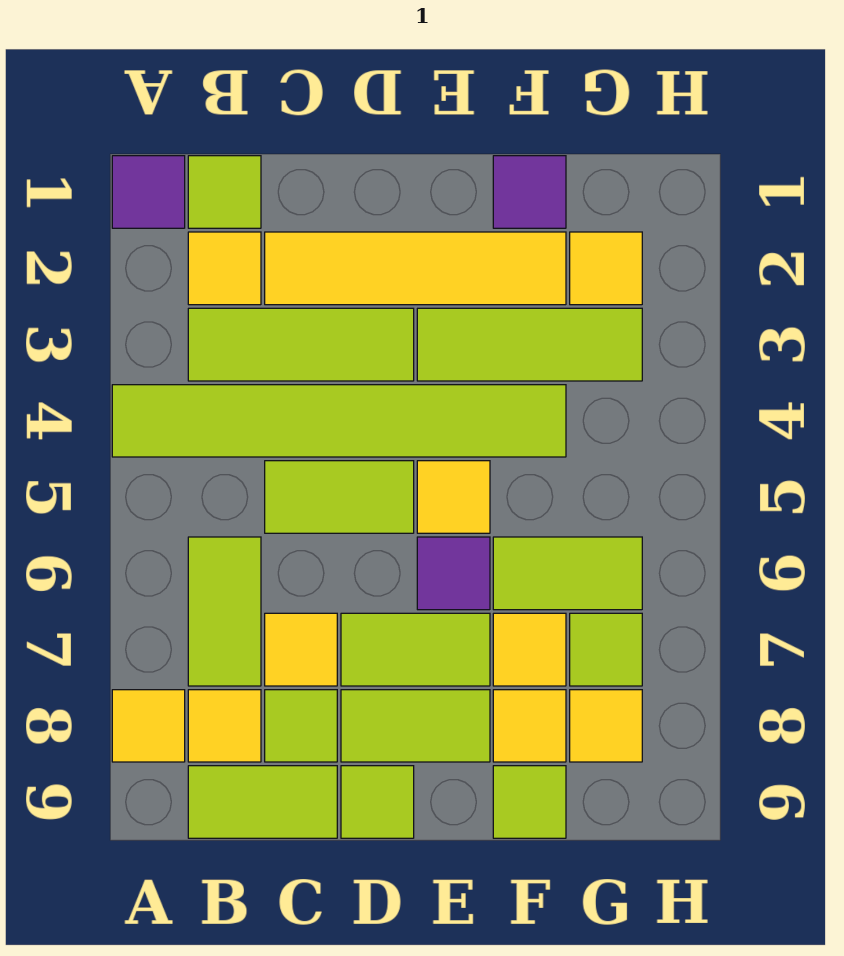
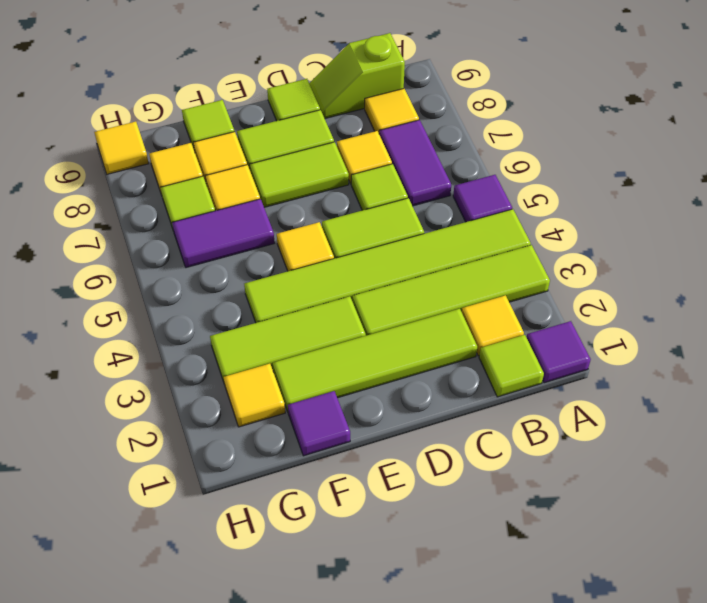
yellow 1x1 tile [112,690,185,762] -> yellow 1x1 tile moved to [94,122,149,174]
lime 1x3 tile [188,308,414,381] -> lime 1x4 tile [352,245,550,336]
lime 1x2 tile [188,537,261,686] -> purple 1x2 tile [379,120,451,206]
lime 1x2 tile [188,766,337,838] -> lime 1x2 slope [309,33,405,118]
yellow 1x4 tile [265,232,566,305] -> lime 1x4 tile [273,309,477,411]
lime 1x1 tile [265,690,337,762] -> lime 1x1 tile moved to [351,164,408,210]
purple 1x1 tile [417,537,490,610] -> purple 1x1 tile moved to [453,175,512,222]
lime 1x2 tile [493,537,642,610] -> purple 1x2 tile [172,199,275,268]

